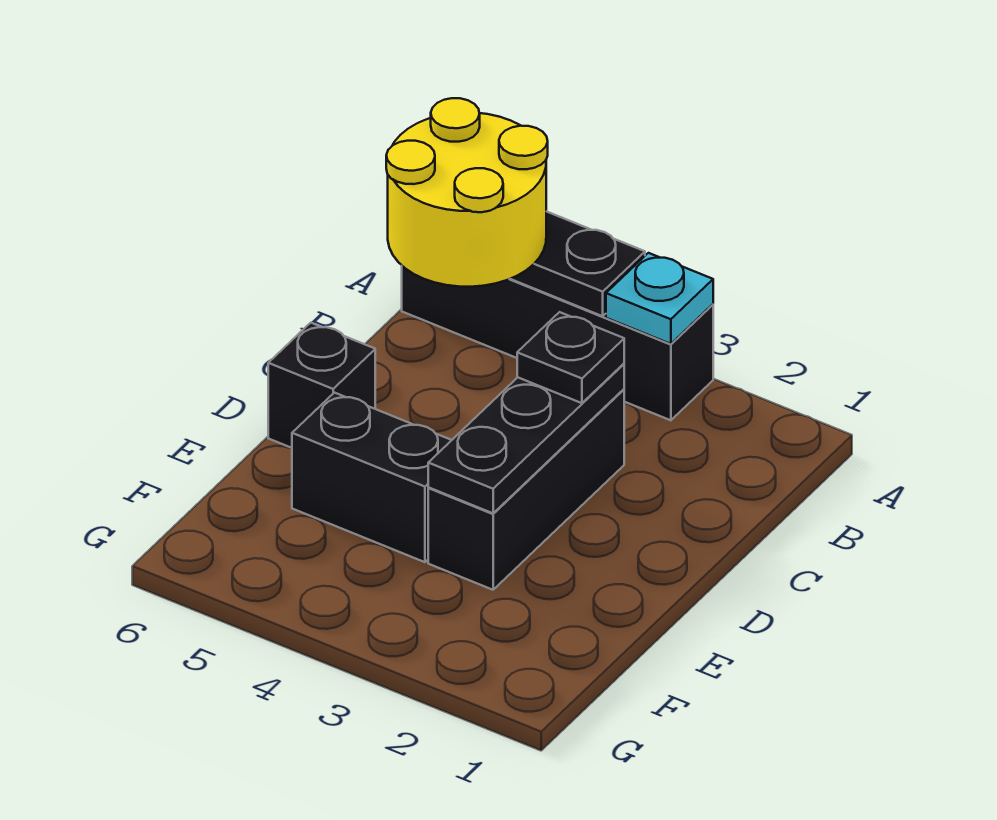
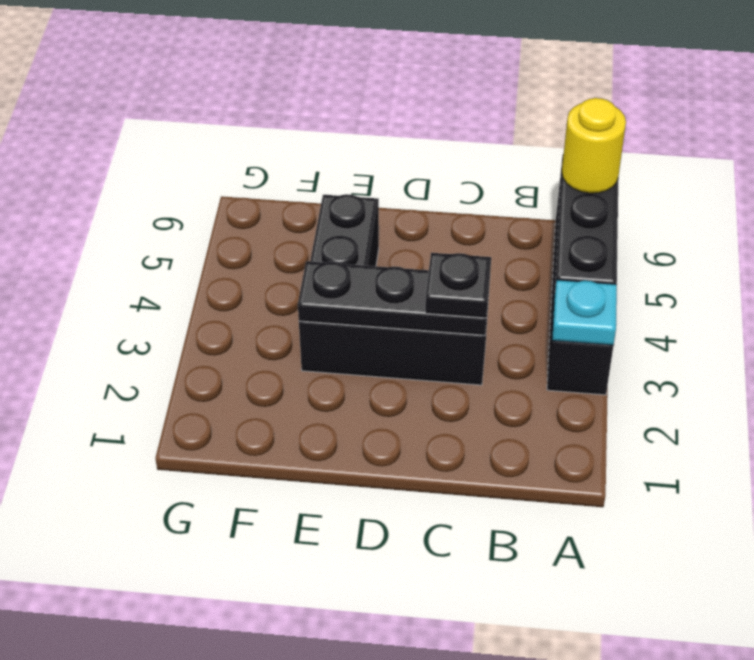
yellow 2x2 round brick [386,98,548,287] -> yellow 1x1 round brick [562,98,626,193]
black 1x1 brick [268,323,375,448] -> none

